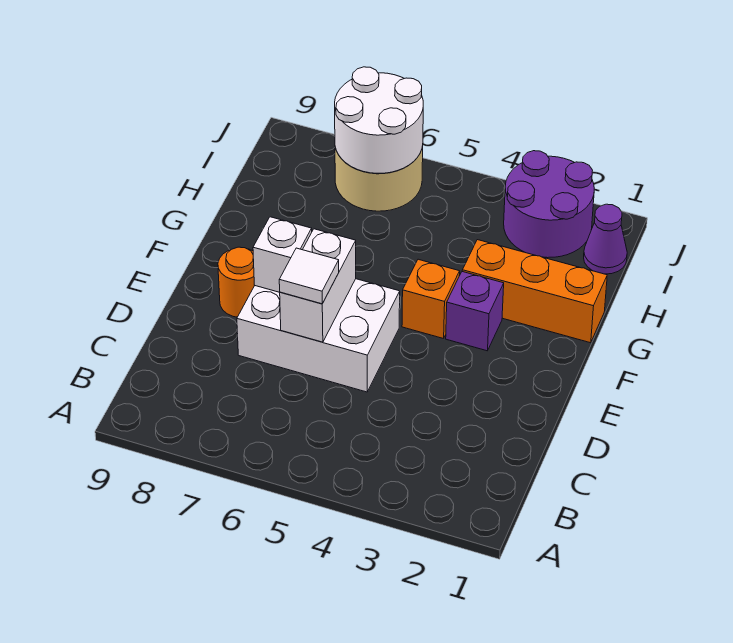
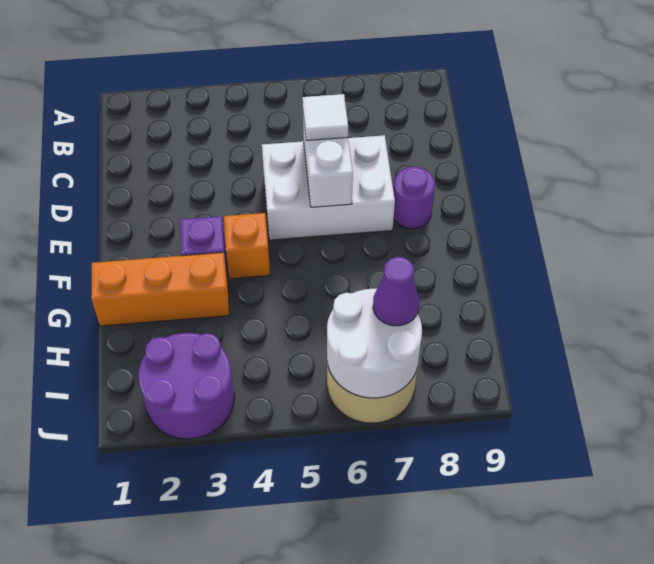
white 1x1 brick [253,217,312,292] -> none
orange 1x1 round brick [218,247,255,317] -> purple 1x1 round brick [394,167,435,229]
purple 1x1 cone [584,204,627,274] -> purple 1x1 cone moved to [373,257,419,326]

